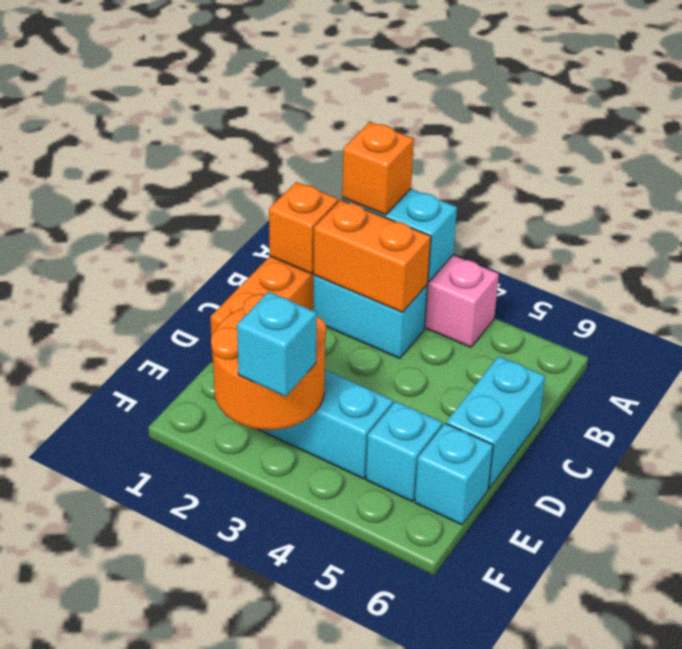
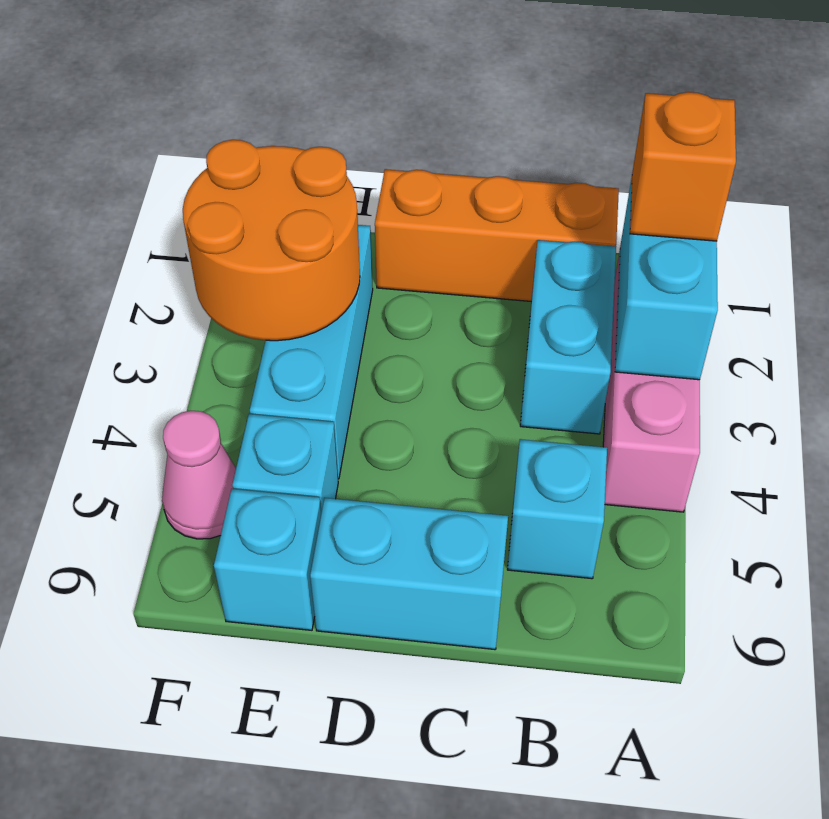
orange 1x1 brick [269,182,339,274] -> none
orange 1x2 brick [314,200,431,312] -> none
cyan 1x1 brick [237,292,317,397] -> cyan 1x1 brick moved to [507,439,607,579]
none -> pink 1x1 cone [162,411,236,539]

